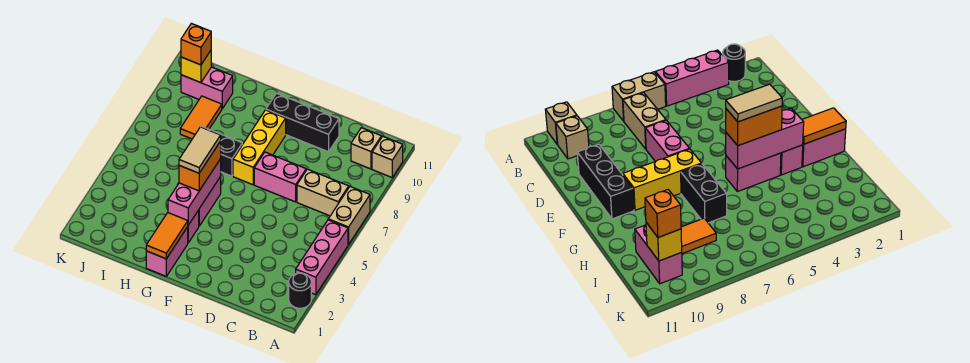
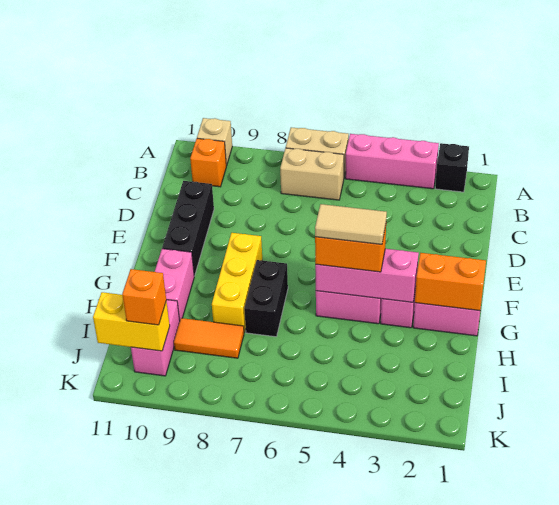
black 1x1 round brick [289,273,311,308] -> black 1x1 brick [435,143,469,192]
tan 1x2 brick [297,169,349,216] -> tan 1x2 brick turned to [280,148,344,200]
tan 1x1 brick [351,128,382,169] -> orange 1x1 brick [190,138,226,187]
pink 1x2 brick [254,152,306,202] -> pink 1x2 brick moved to [155,249,194,320]
yellow 1x3 brick [233,110,286,185] -> yellow 1x3 brick turned to [212,233,262,332]
orange 1x2 tile [146,213,188,259] -> orange 1x2 brick [415,253,486,311]
yellow 1x1 brick [181,51,211,83] -> yellow 1x2 brick [93,292,170,351]

